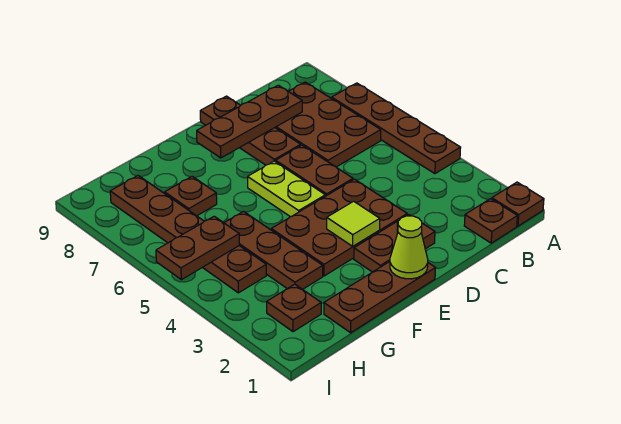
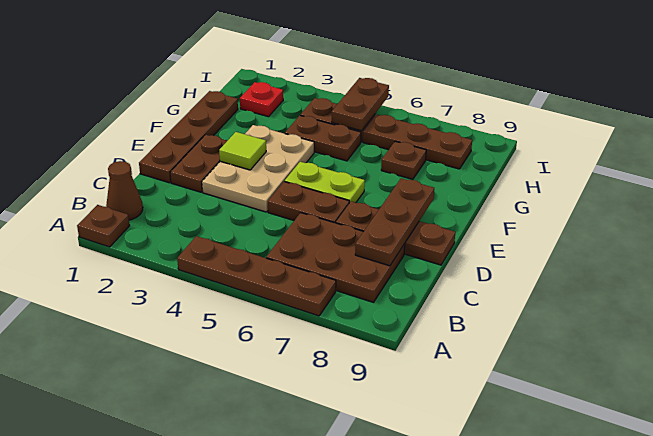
brown 1x1 plate [464,199,517,243] -> brown 1x1 cone [106,161,143,220]
brown 2x3 plate [271,179,407,276] -> tan 2x3 plate [202,125,314,212]
brown 1x3 plate [324,262,435,333] -> brown 1x4 plate [139,91,238,183]
lime 1x1 cone [390,216,428,279] -> none
brown 1x3 plate [224,212,323,289] -> brown 1x2 plate [285,116,361,161]
brown 1x1 plate [267,284,321,332] -> red 1x1 plate [240,82,283,117]

